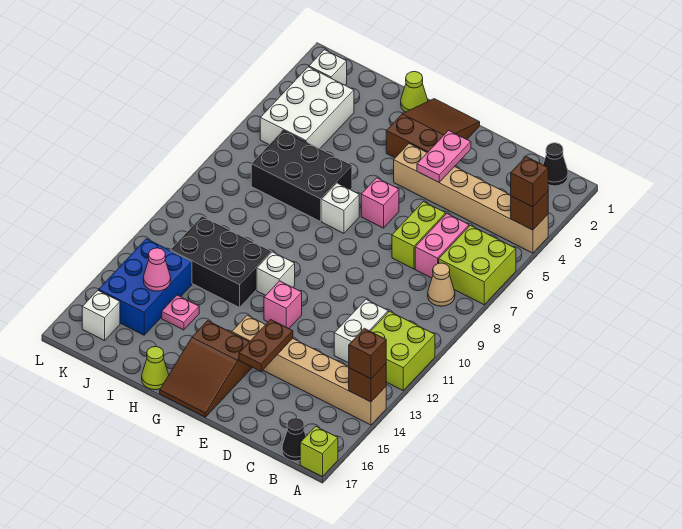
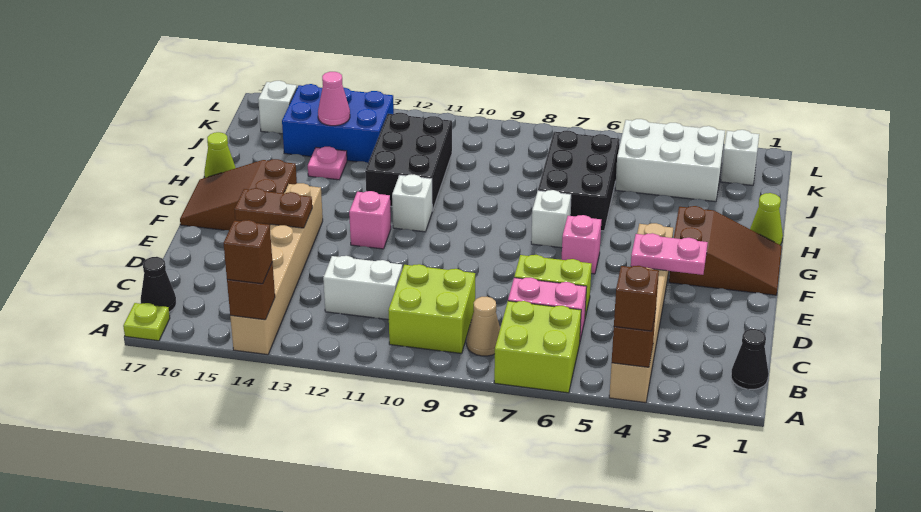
lime 2x2 brick [371,311,435,390] -> lime 2x2 brick moved to [388,264,475,353]
lime 1x1 brick [300,426,338,477] -> lime 1x1 plate [123,303,170,341]

